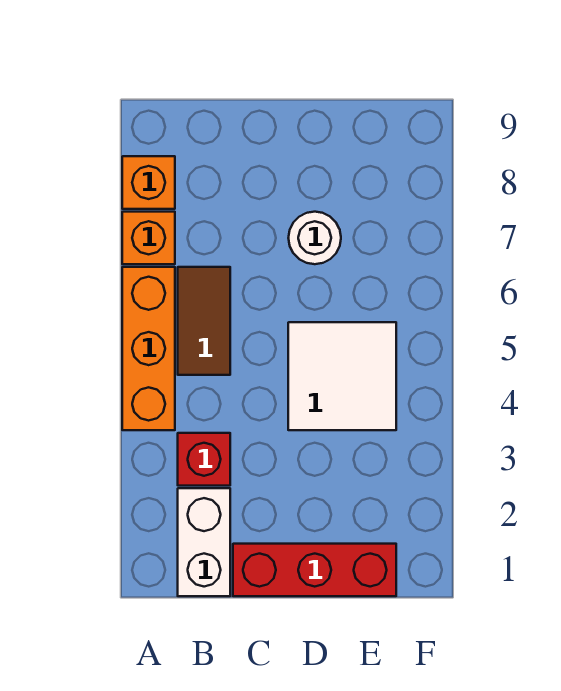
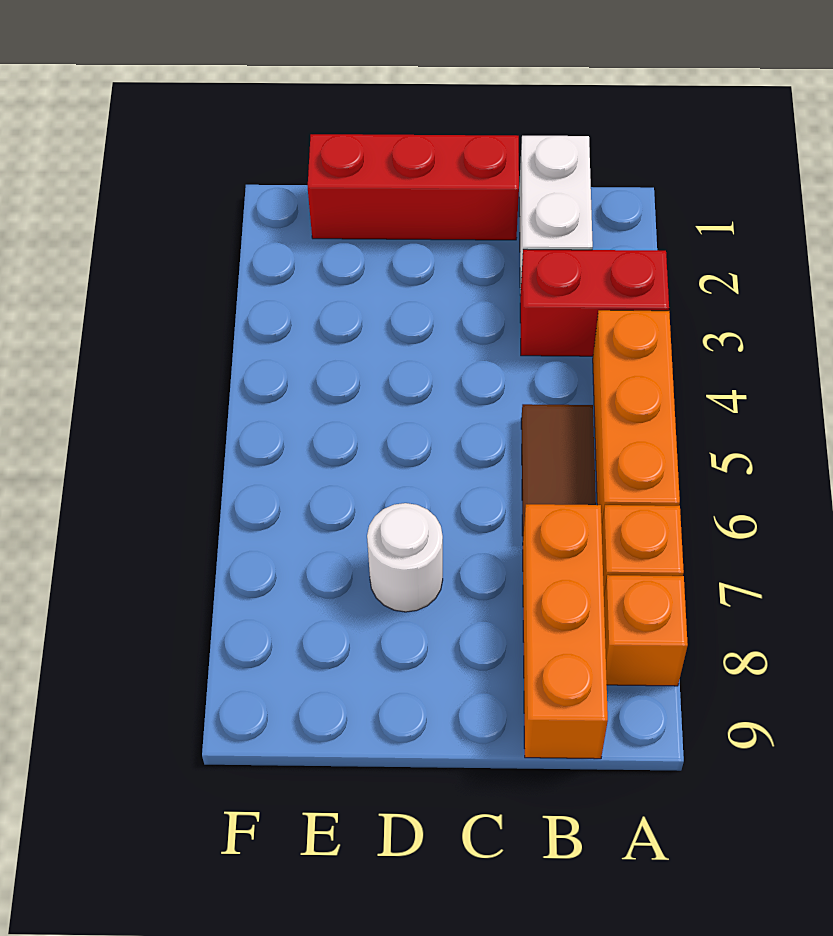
red 1x1 brick [178,433,230,486] -> red 1x2 brick [520,249,669,356]
none -> orange 1x3 brick [523,504,608,759]
white 2x2 tile [288,322,396,430] -> none

